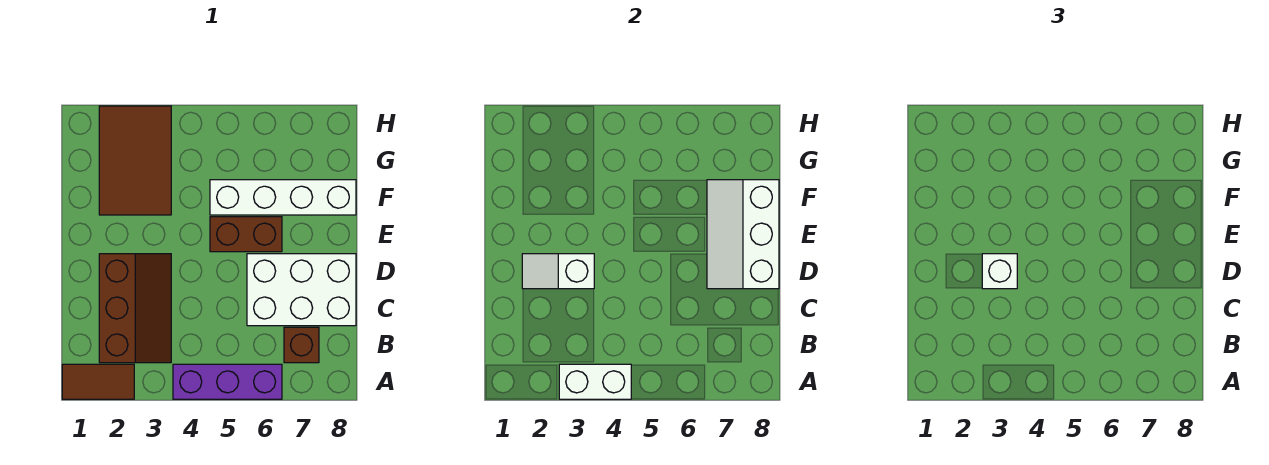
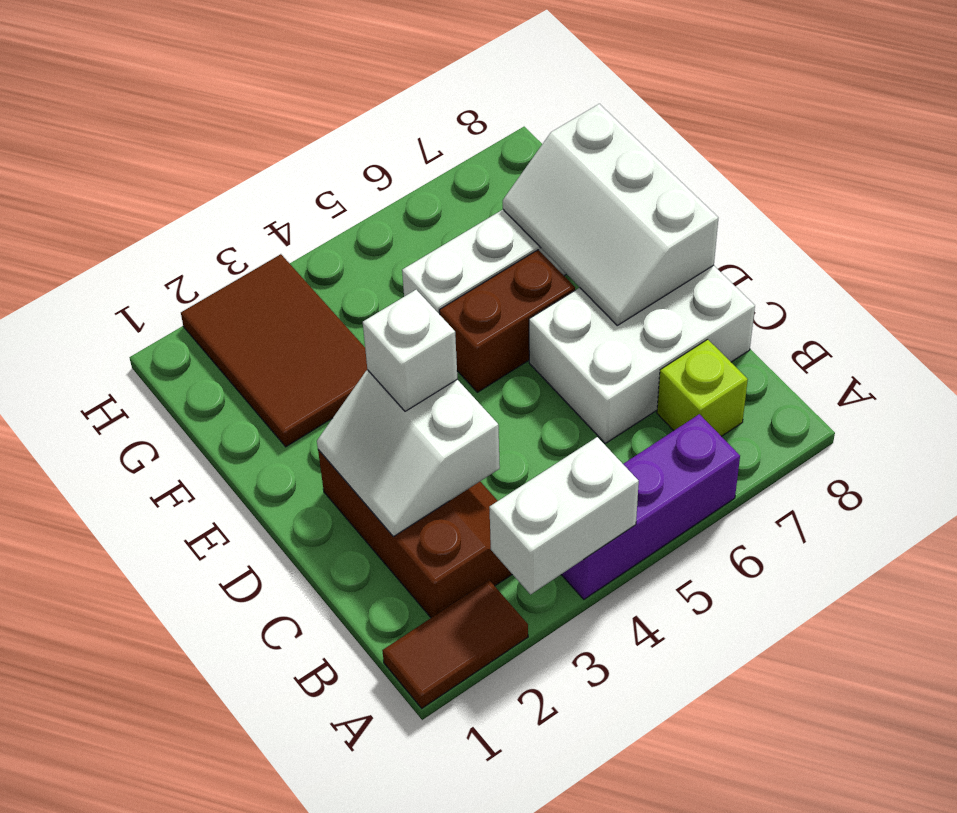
brown 1x1 brick [284,327,319,363] -> lime 1x1 brick [657,339,748,436]
white 1x2 slope [522,254,594,289] -> white 2x2 slope [317,370,500,537]

